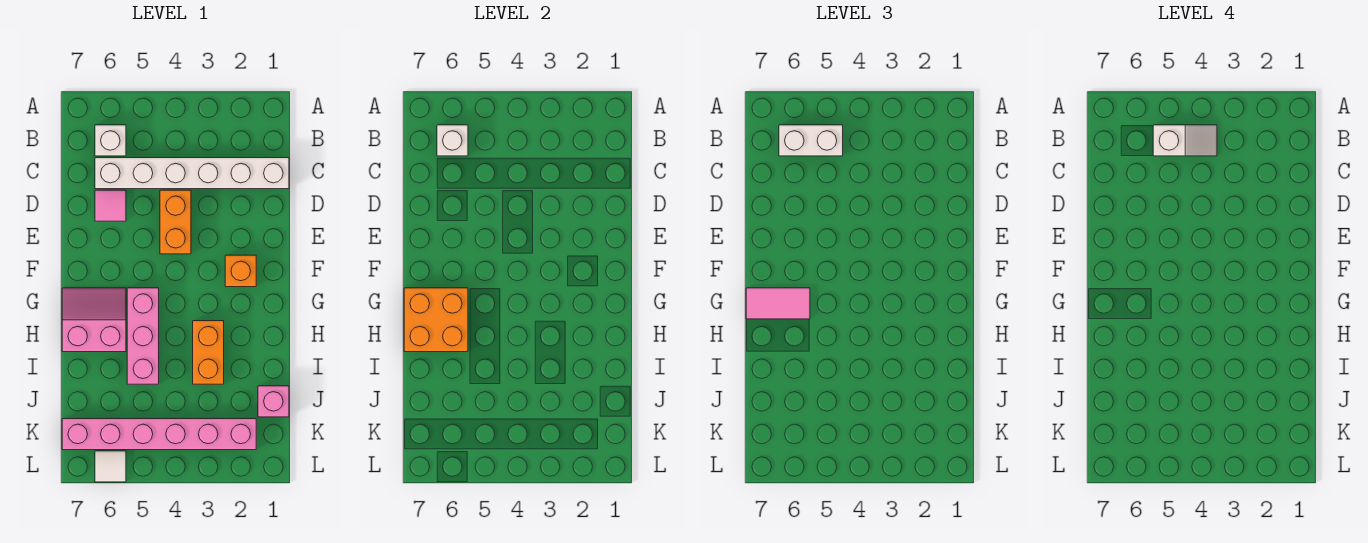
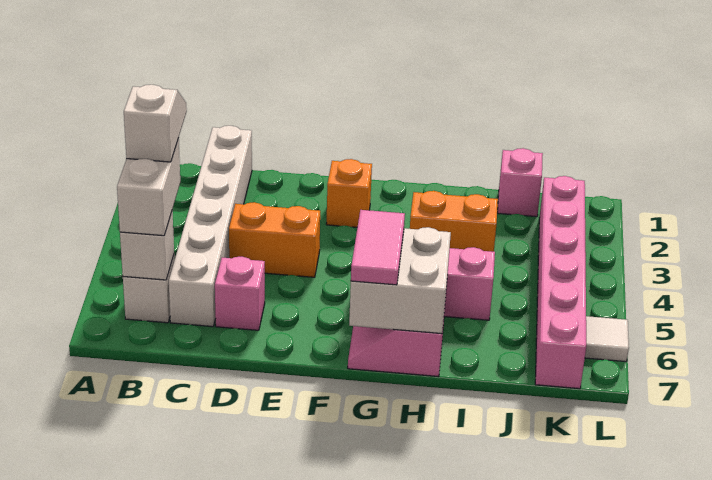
pink 1x1 tile [95,190,126,221] -> pink 1x1 brick [215,257,265,330]
orange 2x2 brick [404,288,468,352] -> white 2x2 brick [349,227,451,334]

